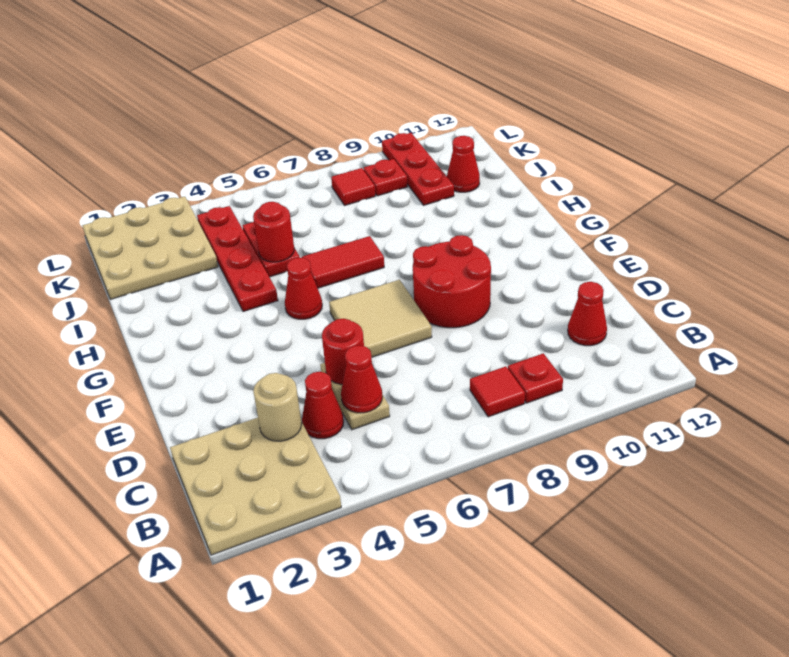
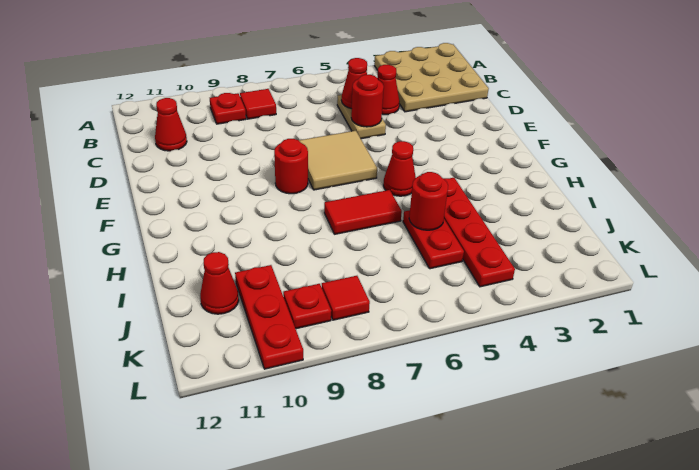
tan 1x1 round brick [253,373,302,441] -> none
red 2x2 round brick [413,235,491,328] -> red 1x1 round brick [274,139,308,194]
tan 3x3 plate [82,197,218,299] -> none

